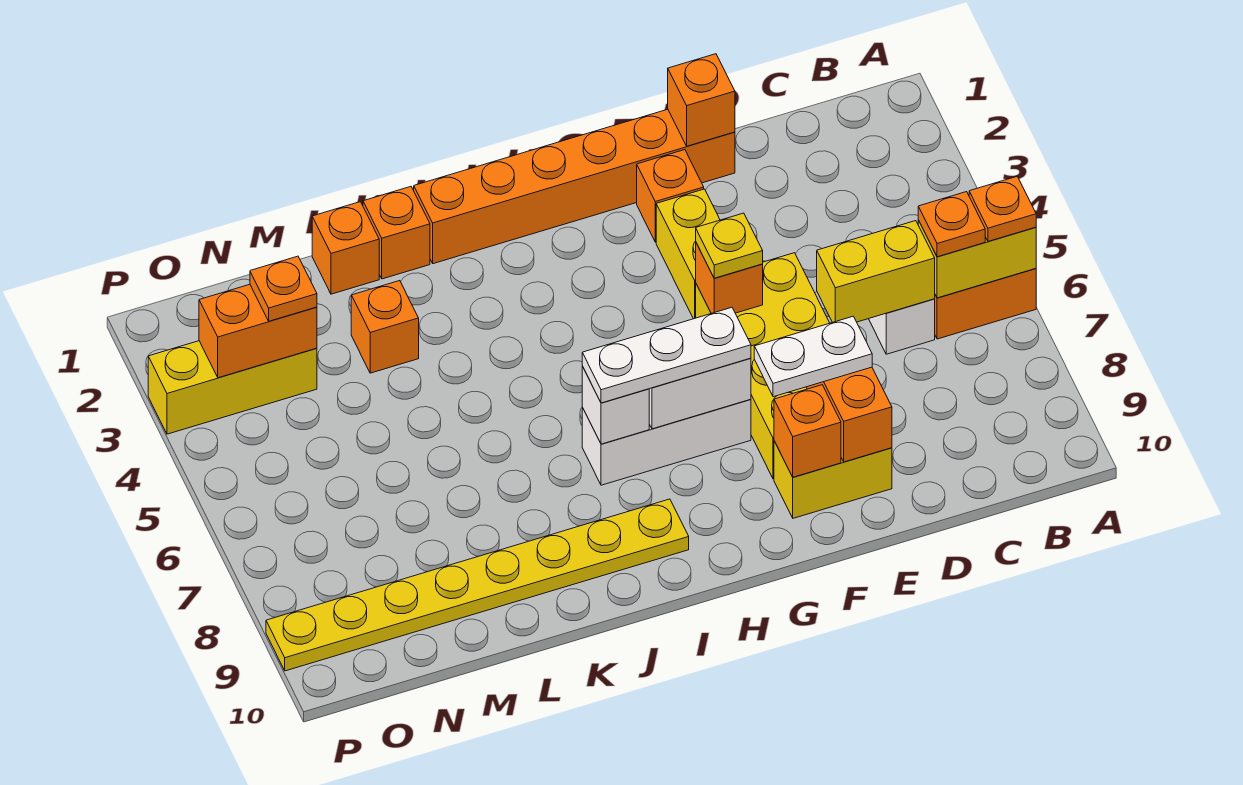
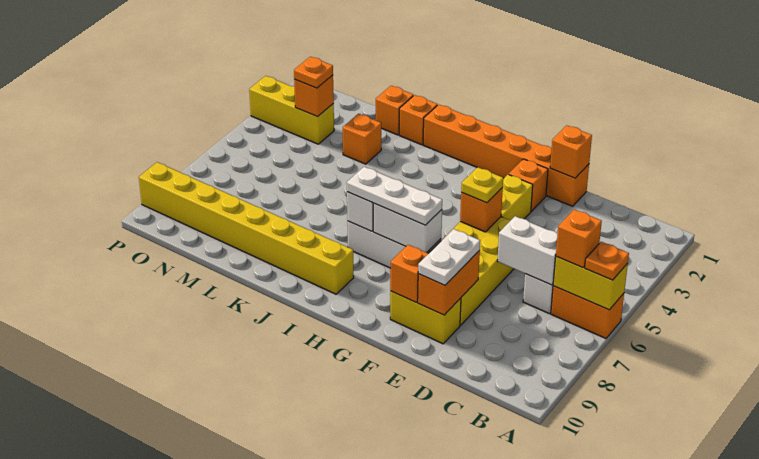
orange 1x1 plate [918,192,985,257] -> orange 1x1 brick [556,209,602,268]
yellow 1x2 brick [817,221,935,322] -> white 1x2 brick [497,216,557,285]
white 1x2 plate [754,316,872,397] -> white 1x2 plate turned to [418,229,480,285]
yellow 1x8 plate [266,499,689,671] -> yellow 1x8 brick [139,162,354,294]
orange 1x2 brick [199,284,317,378] -> orange 1x1 brick [294,75,334,117]

